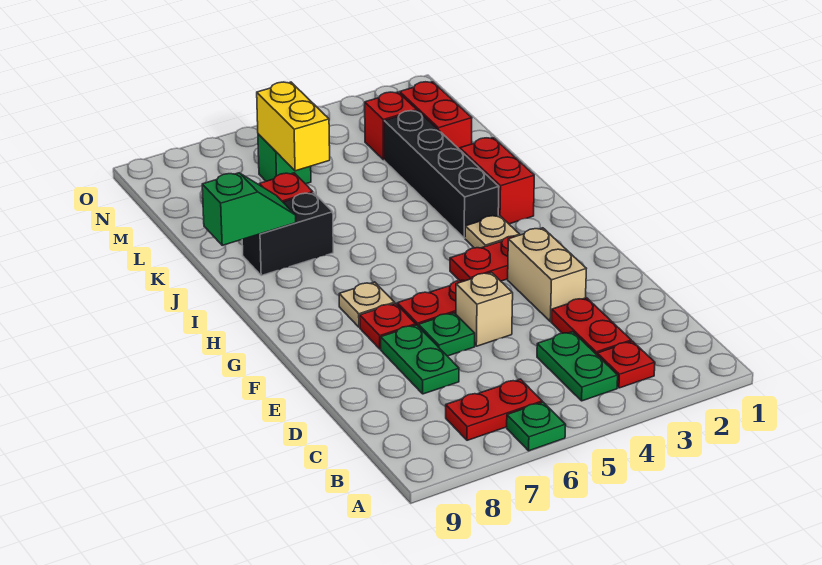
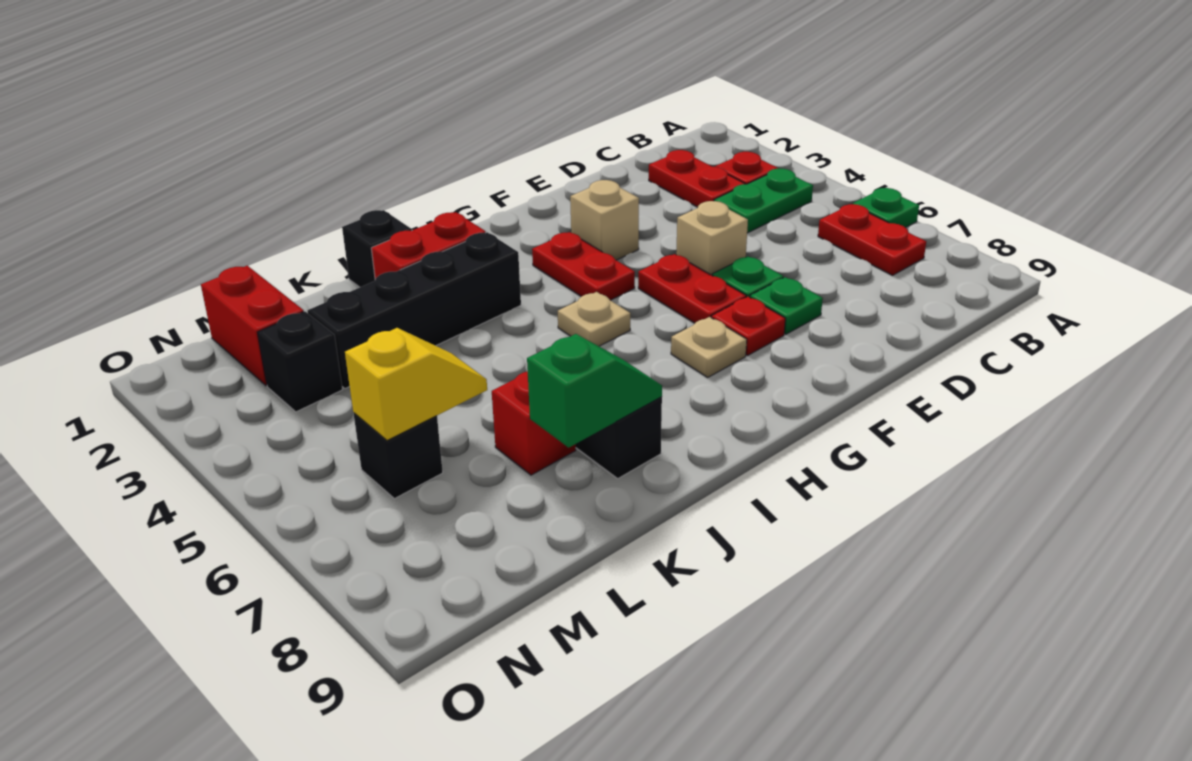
red 1x2 plate [551,298,631,355] -> red 1x2 plate turned to [649,150,745,207]
green 1x2 plate [381,325,459,394] -> green 1x1 plate [750,277,823,334]
tan 1x2 brick [508,228,586,322] -> tan 1x1 brick [570,180,639,260]
tan 1x1 plate [465,215,520,248] -> tan 1x1 plate moved to [558,292,630,346]
none -> black 1x1 brick [342,210,412,287]
green 1x2 slope [202,173,296,245] -> green 1x2 slope turned to [527,334,662,447]
red 1x2 brick [400,82,472,150] -> red 1x2 brick turned to [201,266,304,386]
yellow 1x2 brick [257,82,330,171] -> yellow 1x2 slope [345,328,487,440]
red 1x1 brick [365,92,417,160] -> black 1x1 brick [257,312,343,412]
green 1x1 brick [258,134,311,184] -> black 1x1 brick [353,413,443,499]

